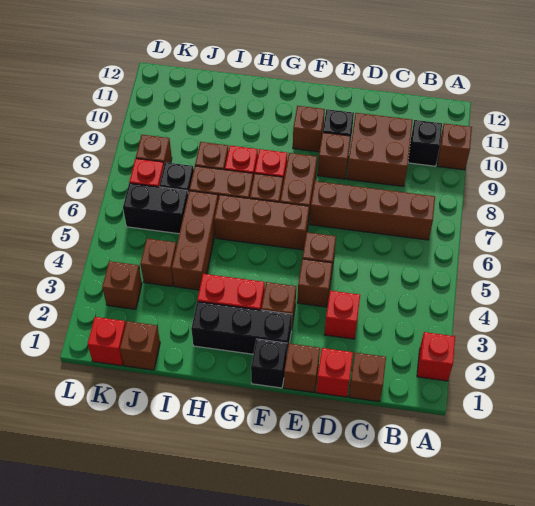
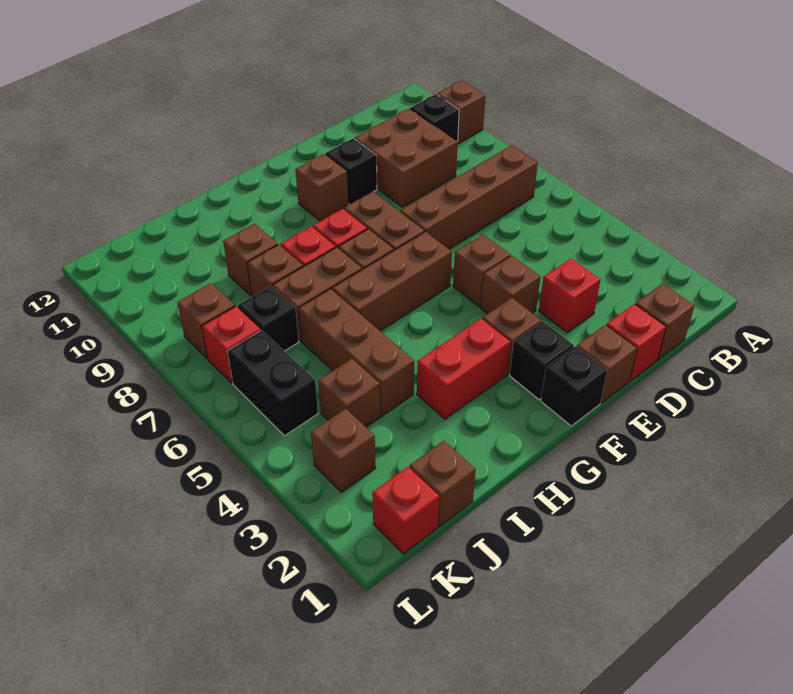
red 1x1 brick [417,332,455,381] -> none
brown 1x1 brick [318,133,351,179] -> brown 1x1 brick moved to [223,224,278,296]
black 1x3 brick [191,301,292,354] -> black 1x1 brick [510,322,574,400]
black 1x2 brick [123,183,188,234] -> black 1x2 brick turned to [227,330,318,436]

